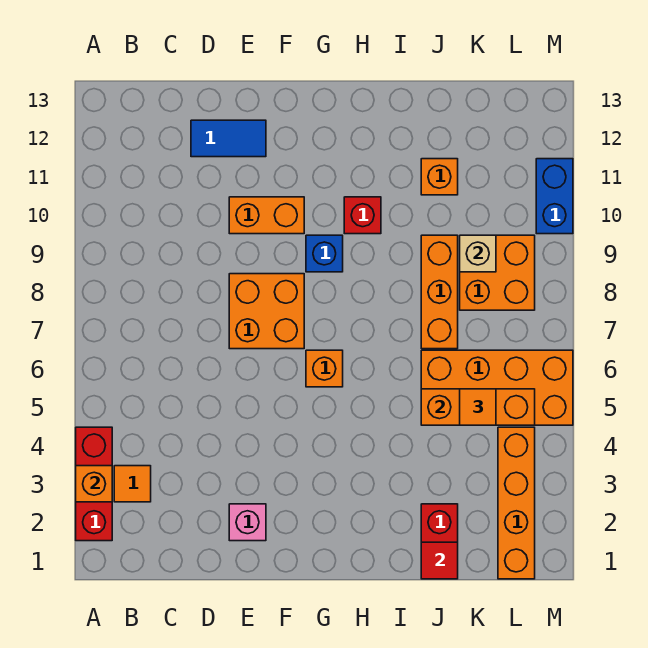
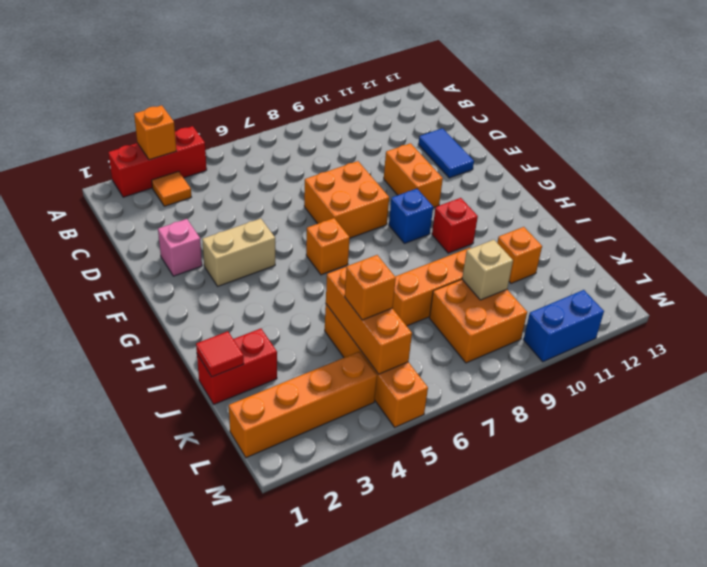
none -> tan 1x2 brick [202,218,275,286]
orange 2x4 brick [421,350,573,425] -> orange 1x4 brick [325,304,428,427]
orange 1x1 tile [460,389,496,425] -> orange 1x1 brick [345,255,396,320]

